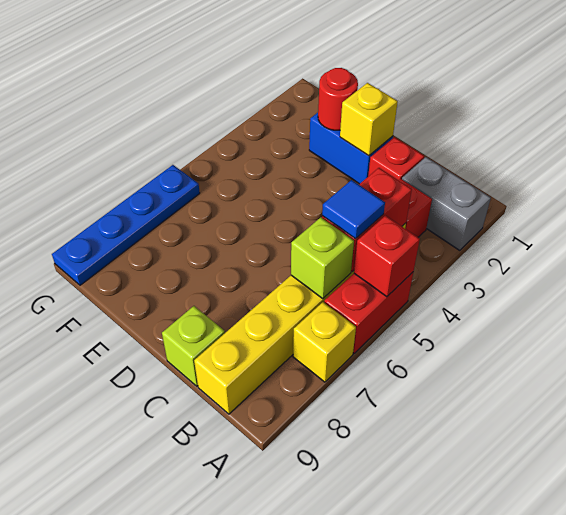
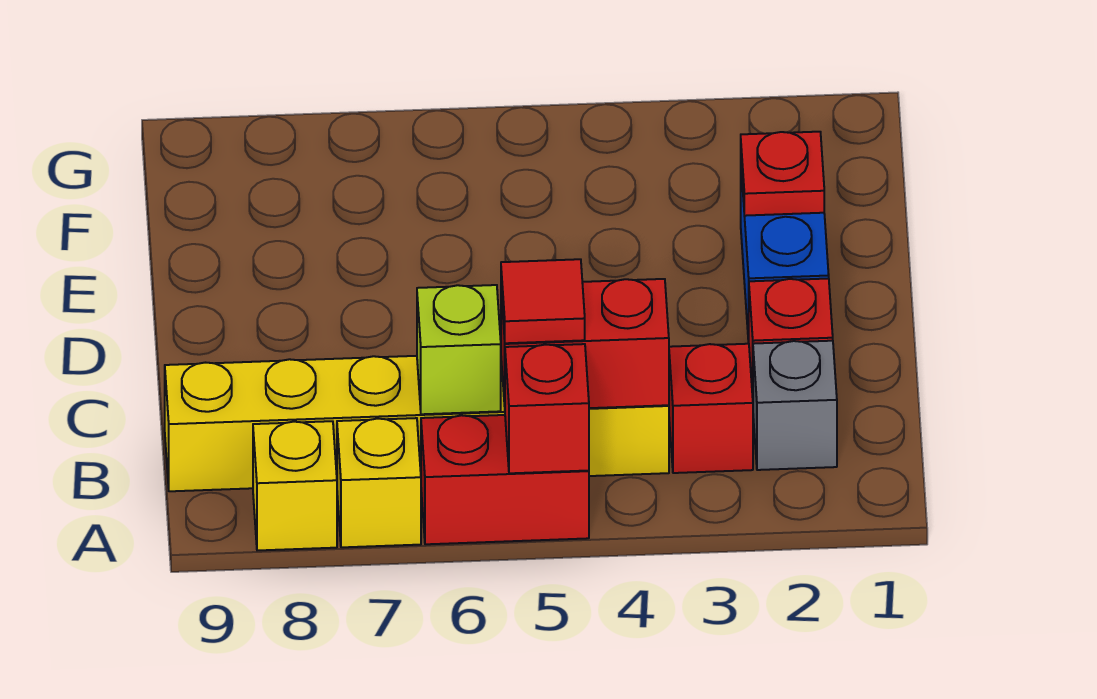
grey 1x2 brick [402,157,491,251] -> grey 1x1 brick [753,341,837,470]
blue 1x1 tile [322,180,385,239] -> red 1x1 tile [501,259,585,343]
lime 1x1 brick [162,306,225,386] -> none
yellow 1x1 brick [340,83,398,156] -> yellow 1x1 brick moved to [253,421,337,550]
red 1x1 round brick [318,68,358,130] -> red 1x1 plate [741,132,824,216]
blue 1x4 plate [52,165,200,285] -> none

